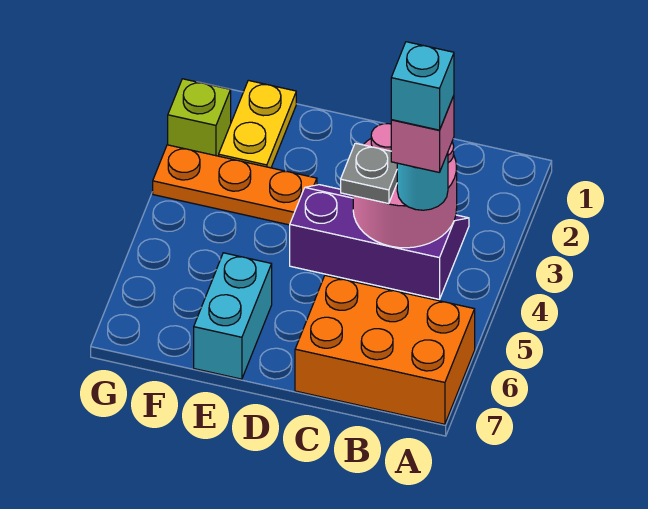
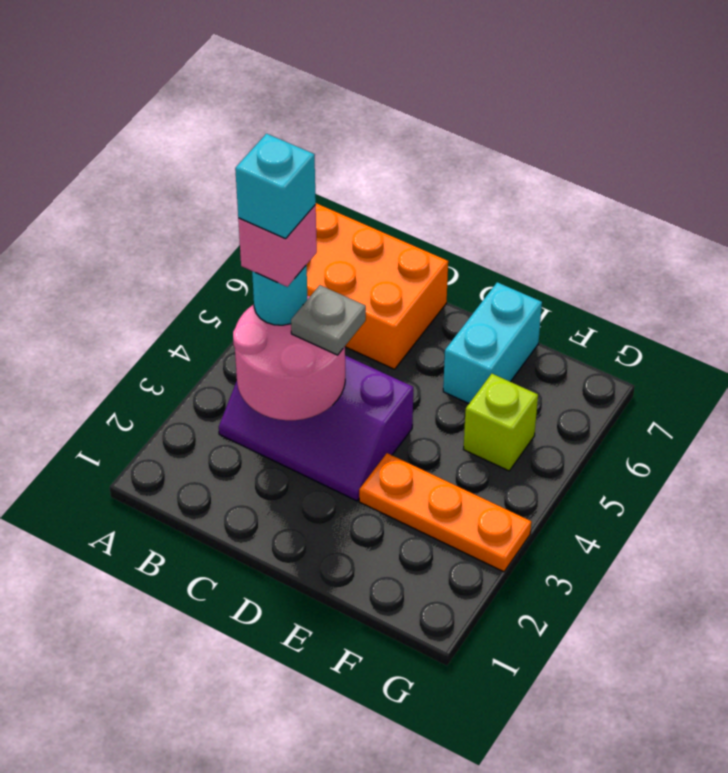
yellow 1x2 plate [219,80,296,168] -> none
lime 1x1 brick [168,79,231,156] -> lime 1x1 brick moved to [463,374,538,471]

